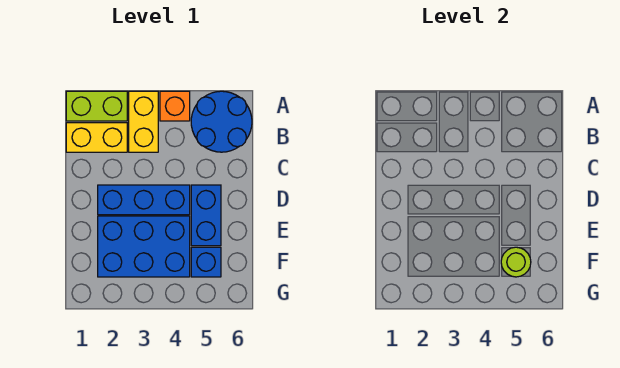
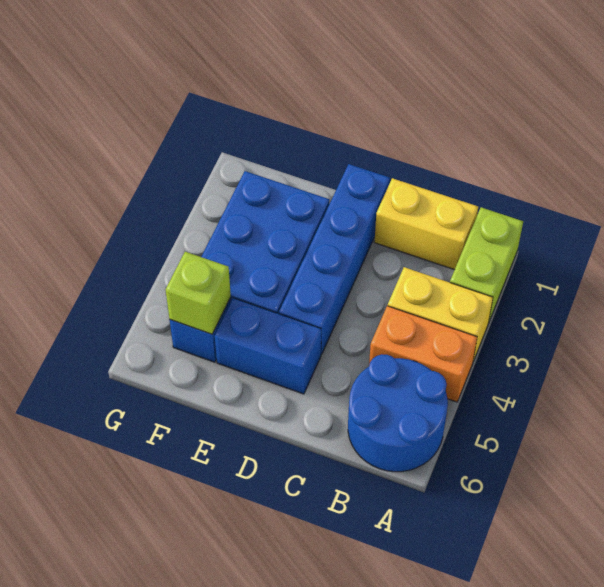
orange 1x1 brick [160,91,190,121] -> orange 1x2 brick [369,306,477,402]
yellow 1x2 brick [66,123,127,152] -> yellow 1x2 brick turned to [374,178,478,270]
blue 1x3 brick [98,185,190,215] -> blue 1x4 brick [279,164,390,354]
lime 1x1 round brick [501,247,531,277] -> lime 1x1 brick [166,252,231,334]

